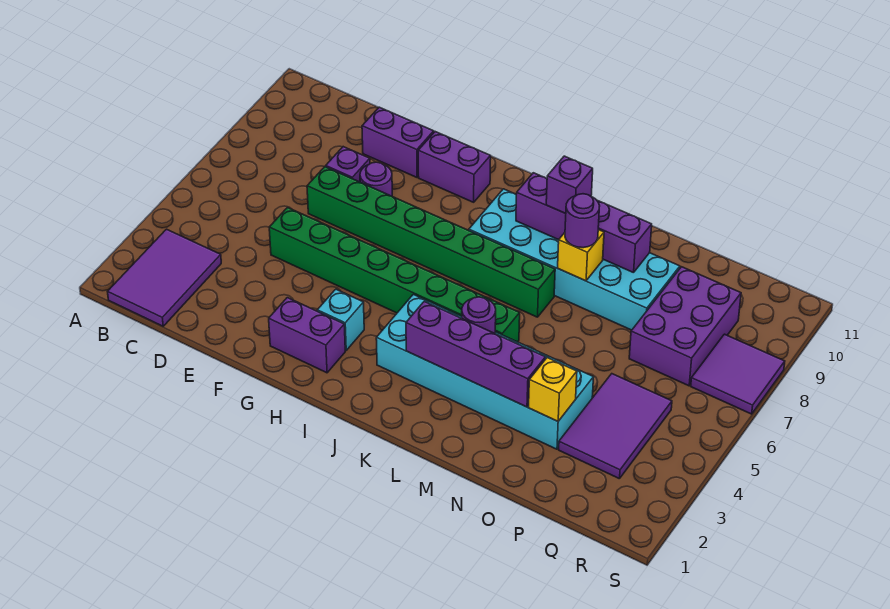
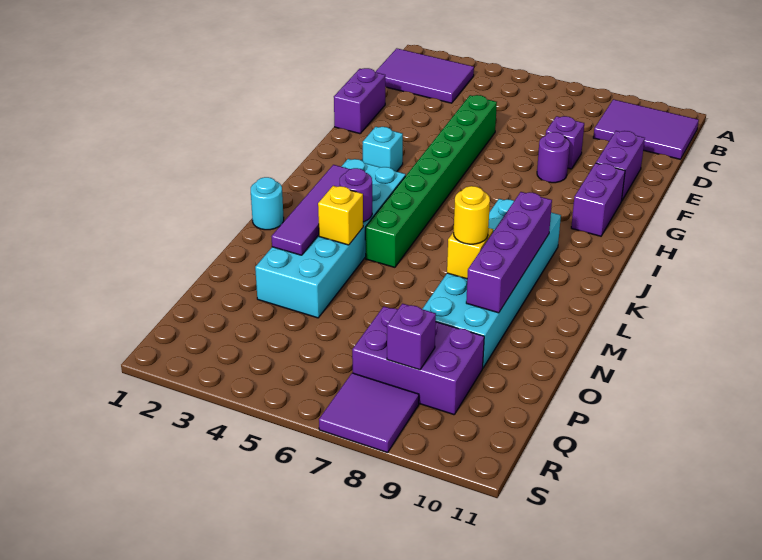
green 1x8 brick [307,167,555,317] -> none
purple 1x2 brick [269,297,345,373] -> purple 1x2 brick moved to [334,68,385,134]
purple 1x4 brick [406,301,546,407] -> purple 1x4 tile [271,165,350,255]
none -> cyan 1x1 round brick [251,177,284,230]
purple 1x1 brick [546,156,593,214] -> purple 1x1 brick moved to [387,304,436,370]
purple 1x1 round brick [565,194,600,248] -> yellow 1x1 round brick [454,186,490,244]
yellow 1x1 brick [529,358,577,421] -> yellow 1x1 brick moved to [318,186,363,245]
purple 2x3 tile [559,374,672,479] -> purple 2x3 tile moved to [593,99,699,159]

